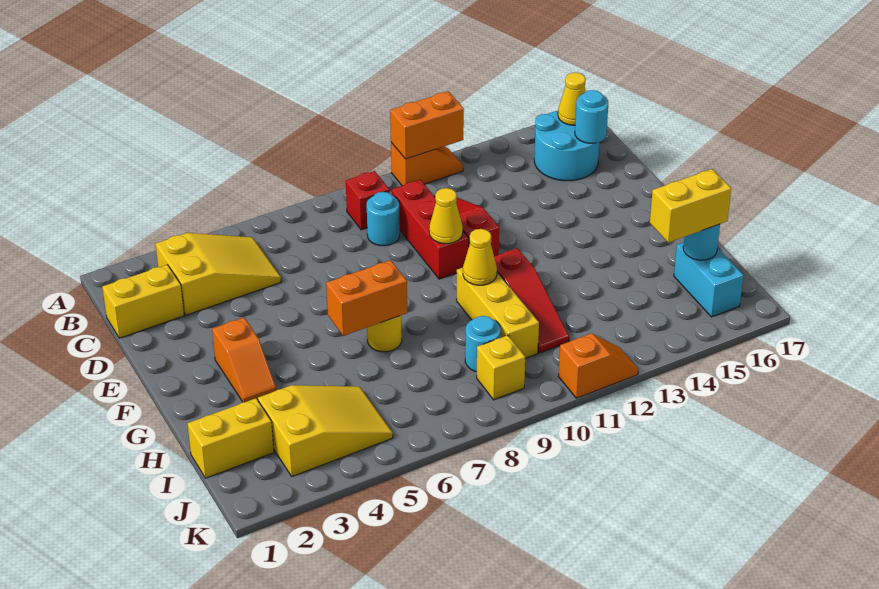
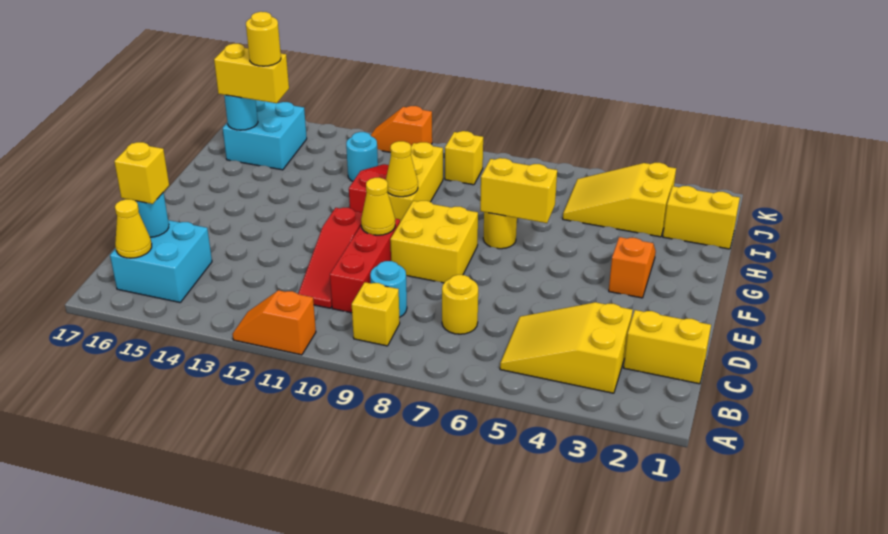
orange 1x2 brick [390,91,464,159] -> none
red 1x1 brick [346,171,389,230] -> yellow 1x1 brick [352,282,400,346]
cyan 2x2 round brick [534,111,599,181] -> cyan 2x2 brick [110,220,212,302]
none -> yellow 1x1 round brick [442,275,478,334]
none -> yellow 1x1 brick [114,142,169,204]
none -> yellow 2x2 brick [390,201,478,283]
orange 1x2 brick [326,260,407,336] -> yellow 1x2 brick [480,158,557,223]
cyan 1x1 round brick [465,316,501,372] -> cyan 1x1 round brick moved to [346,132,378,182]
none -> yellow 1x1 round brick [246,12,281,66]
cyan 1x2 brick [674,243,744,317] -> cyan 2x2 brick [223,100,307,170]

